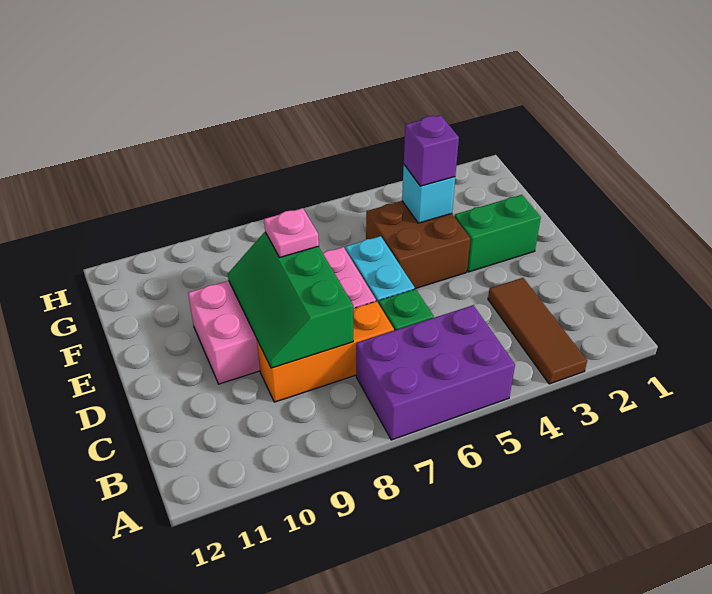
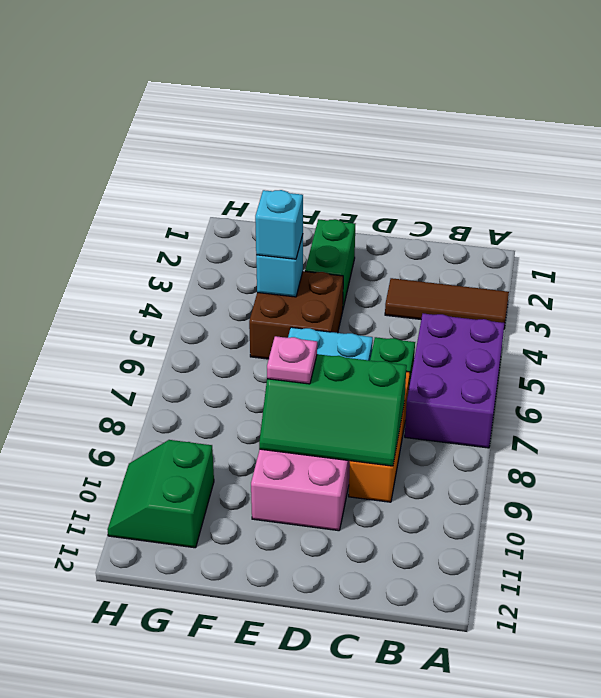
purple 1x1 brick [404,115,459,186] -> cyan 1x1 brick [255,190,303,259]
none -> green 2x2 slope [108,440,214,548]

